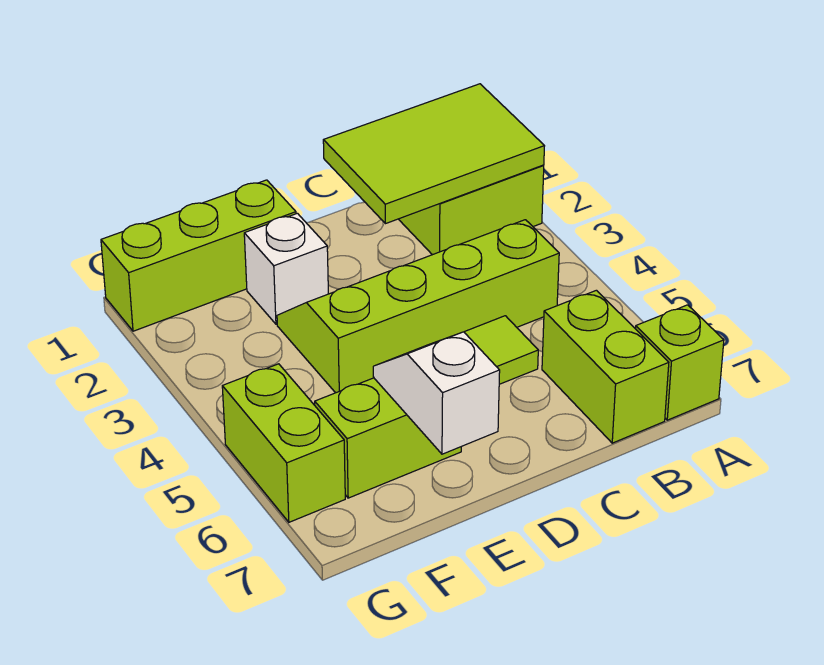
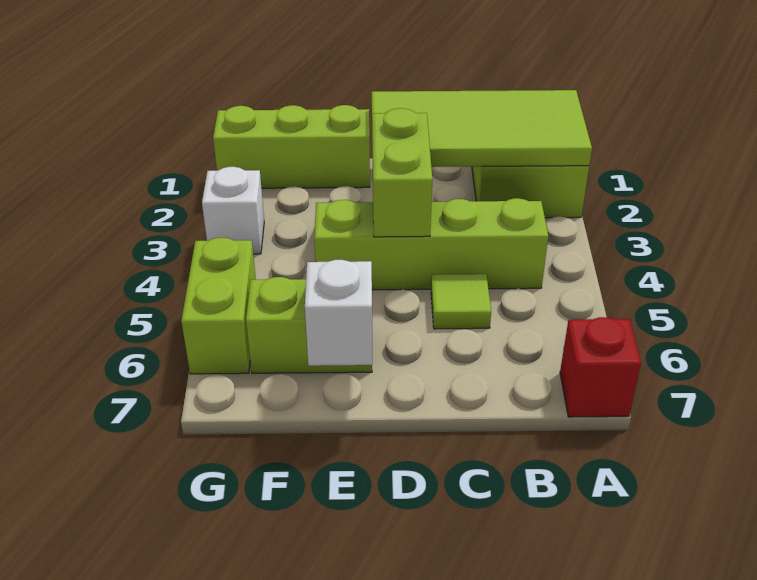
lime 2x3 tile [323,84,544,224] -> lime 2x4 tile [372,90,592,167]
lime 1x1 brick [636,305,724,420] -> red 1x1 brick [560,317,641,417]
lime 1x2 brick [542,290,669,443] -> lime 1x2 brick moved to [372,108,432,237]
white 1x1 brick [244,213,328,324] -> white 1x1 brick moved to [202,167,264,254]

